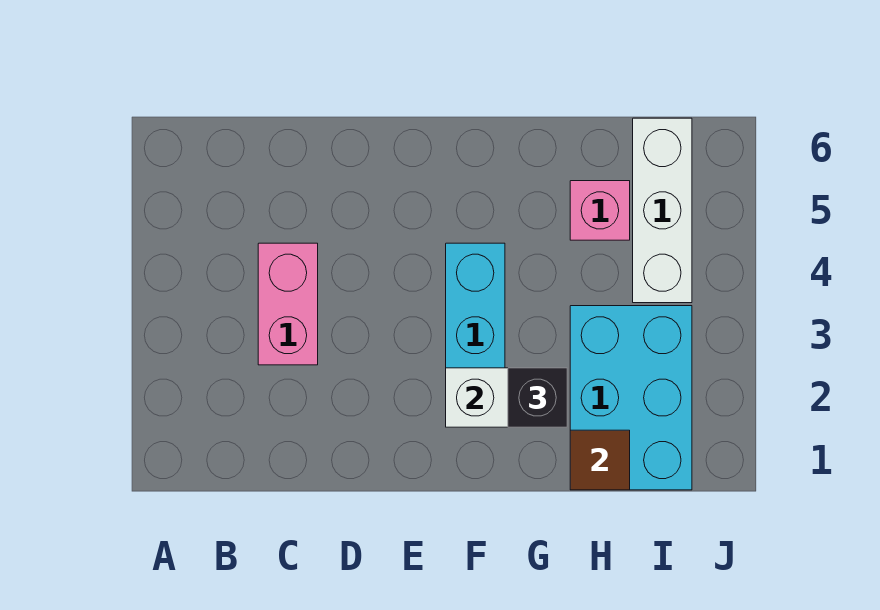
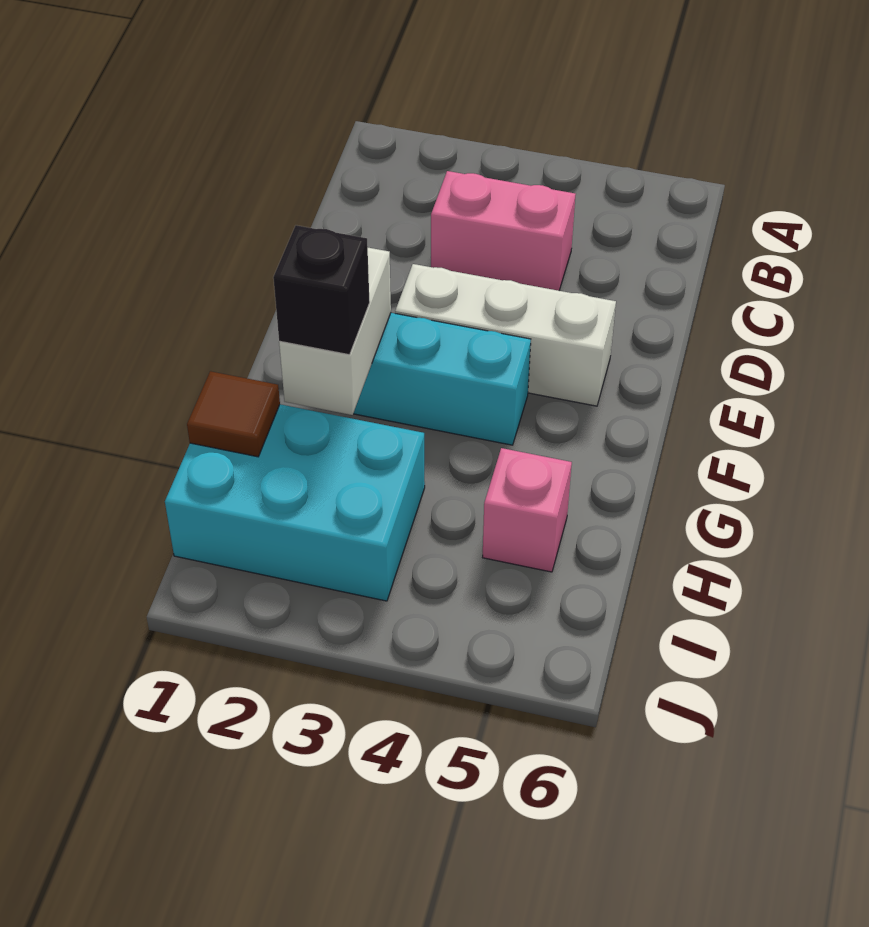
white 1x3 brick [633,118,692,303] -> white 1x3 brick moved to [395,264,616,406]

